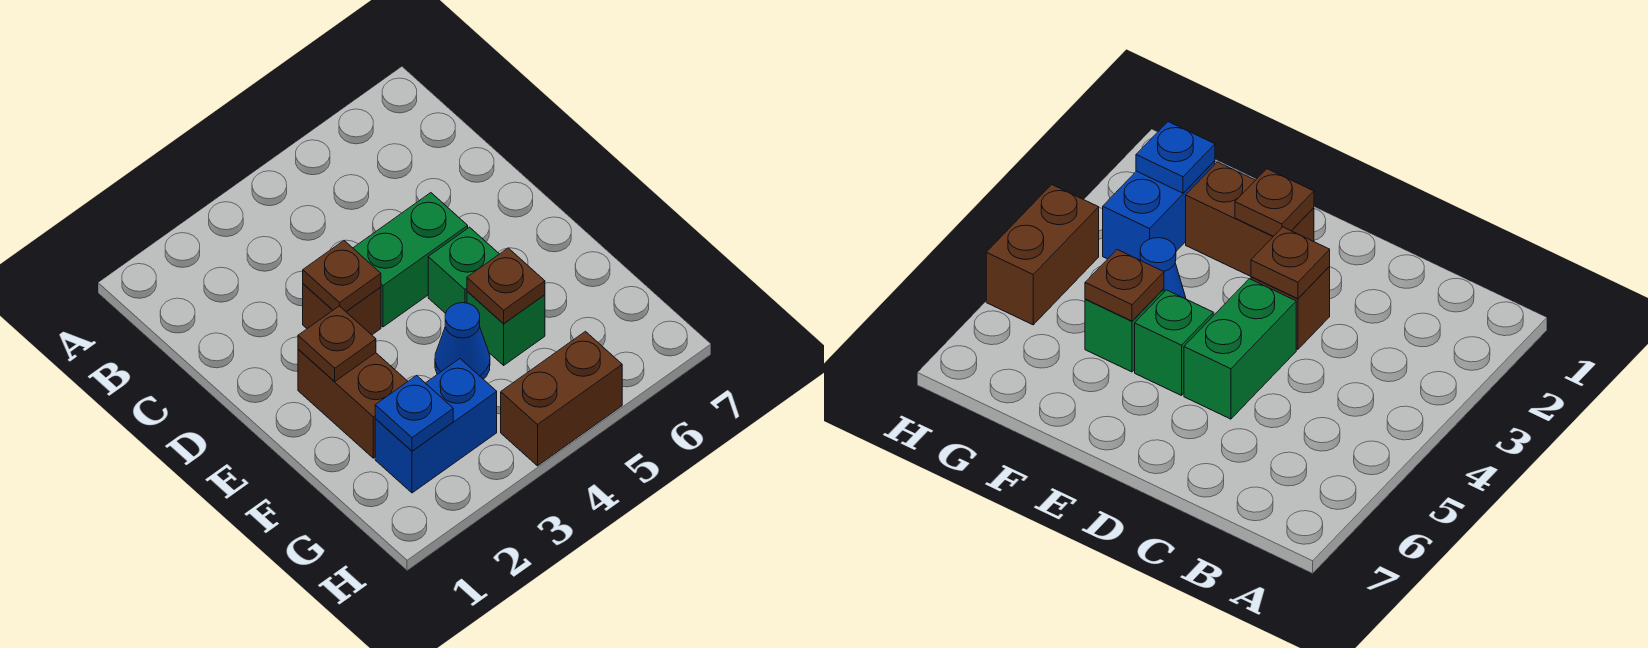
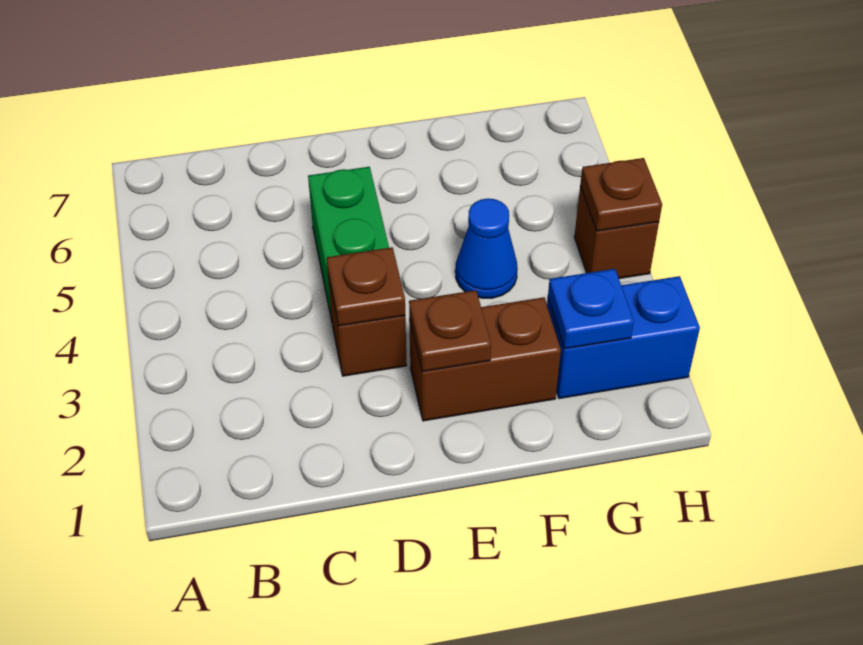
green 1x1 brick [428,227,499,313] -> none
green 1x1 brick [467,291,545,365] -> none
brown 1x1 plate [467,248,545,323] -> brown 1x1 plate moved to [580,158,662,231]
blue 1x2 brick [375,359,497,493] -> blue 1x2 brick turned to [547,276,700,399]
brown 1x2 brick [501,331,622,466] -> brown 1x1 brick [574,186,659,279]

